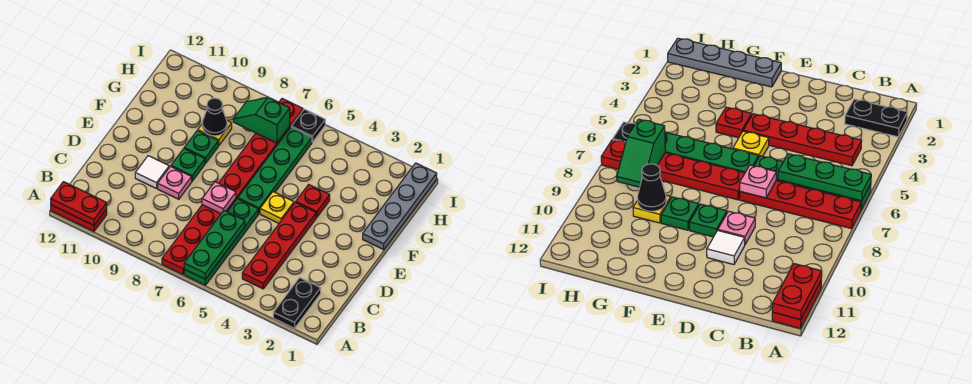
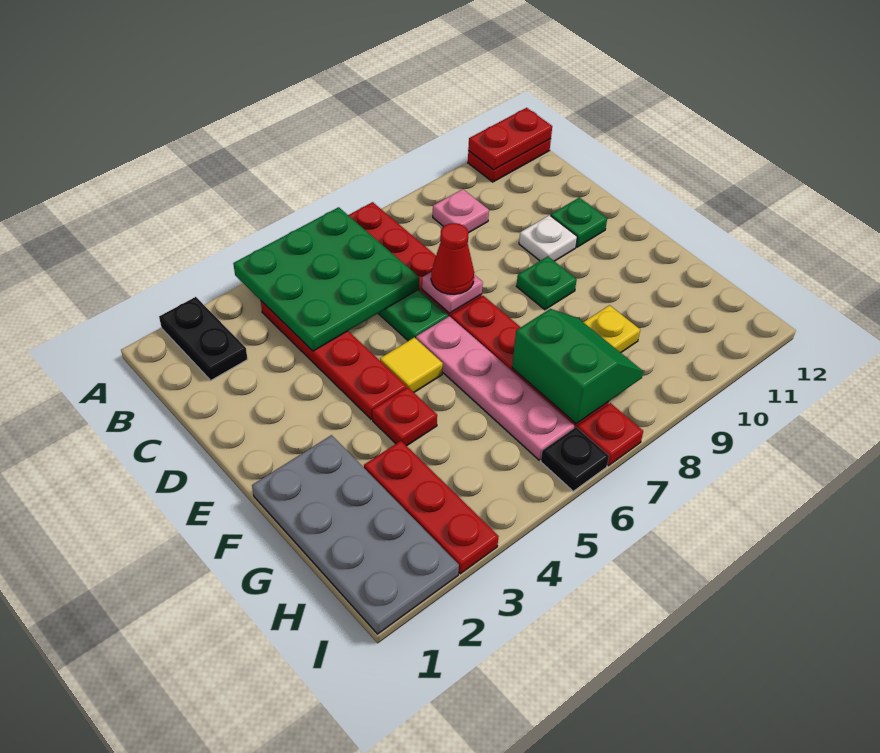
green 1x3 plate [184,211,245,279] -> green 3x3 plate [233,207,419,351]
none -> red 1x1 cone [431,223,474,294]
pink 1x1 plate [158,166,192,199] -> pink 1x1 plate moved to [433,189,489,233]
white 1x1 tile [135,156,169,189] -> white 1x1 plate [519,215,577,261]
yellow 1x1 plate [260,192,294,223] -> yellow 1x1 tile [380,337,443,392]
green 1x4 plate [238,127,312,214] -> pink 1x4 plate [416,316,574,460]
grey 1x4 plate [363,163,437,250] -> grey 2x4 plate [252,435,459,634]
green 1x1 plate [184,130,218,164] -> green 1x1 plate moved to [551,197,607,247]
none -> red 1x3 plate [364,441,499,574]
black 1x1 cone [202,98,227,136] -> none
green 1x2 slope [233,97,290,143] -> green 2x2 slope [512,309,643,424]

